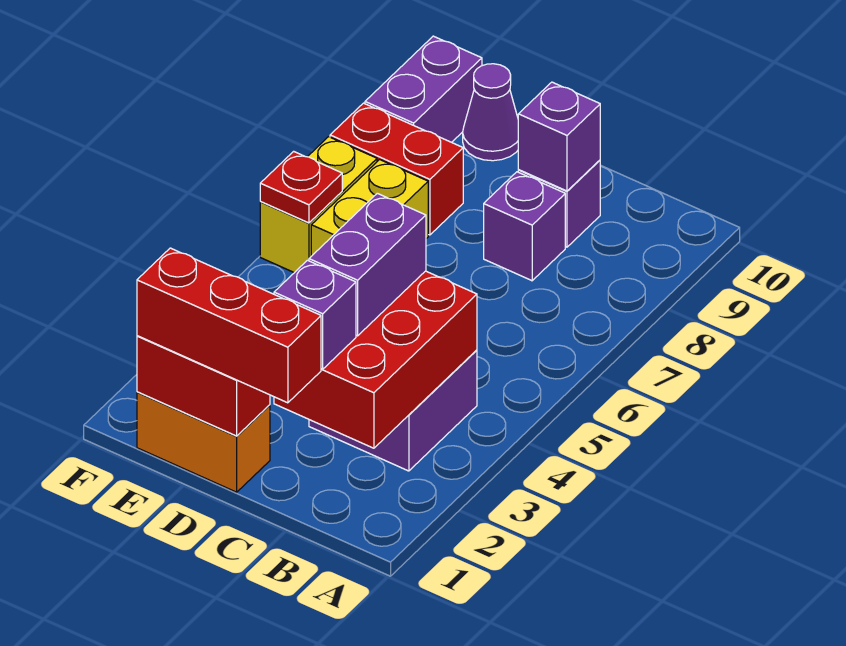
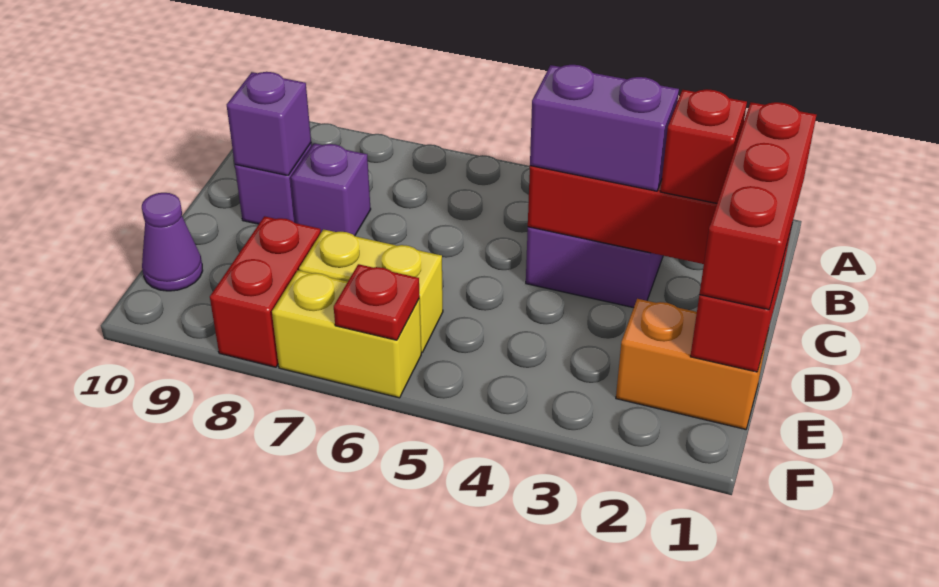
purple 1x1 brick [274,260,356,369] -> red 1x1 brick [660,89,747,203]
orange 1x2 brick [137,392,270,492] -> orange 1x2 brick turned to [616,299,768,429]
purple 1x2 brick [365,36,482,142] -> none

